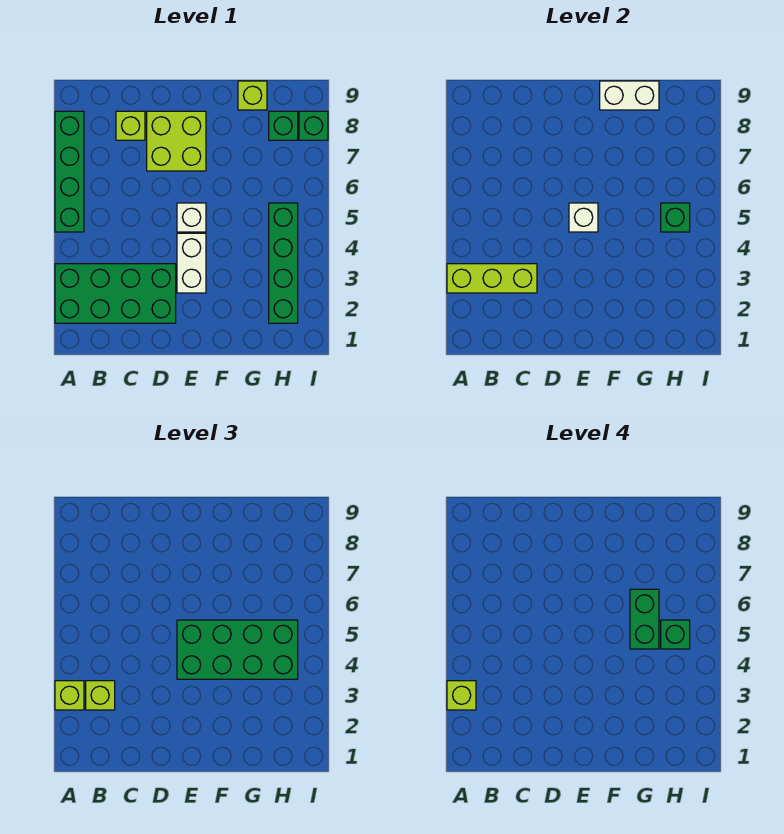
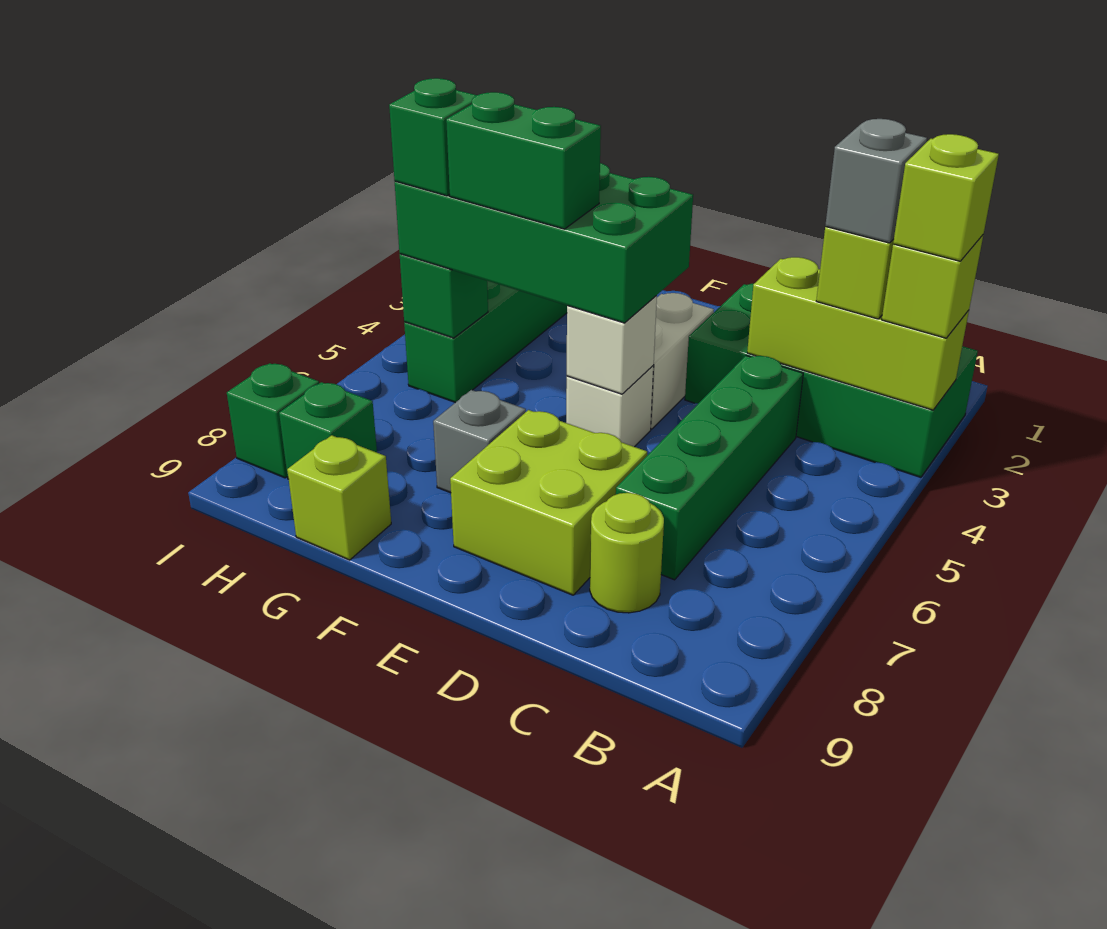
green 1x4 brick [55,111,84,232] -> green 1x4 brick moved to [616,356,803,580]
none -> grey 1x1 brick [825,119,927,243]
lime 1x1 brick [116,111,145,140] -> lime 1x1 round brick [590,493,664,613]
none -> grey 1x1 brick [433,390,526,493]
white 1x2 brick [600,81,659,110] -> none
green 1x2 brick [630,589,659,649] -> green 1x2 brick turned to [446,92,601,229]

